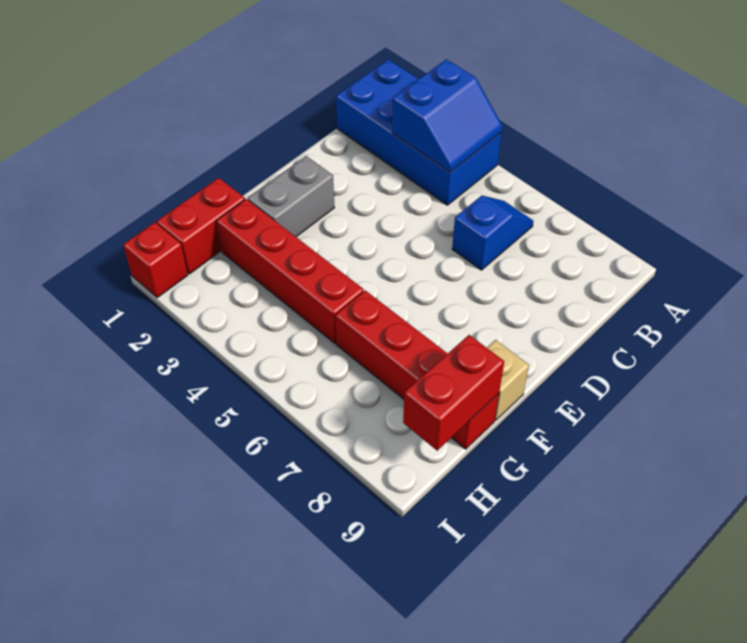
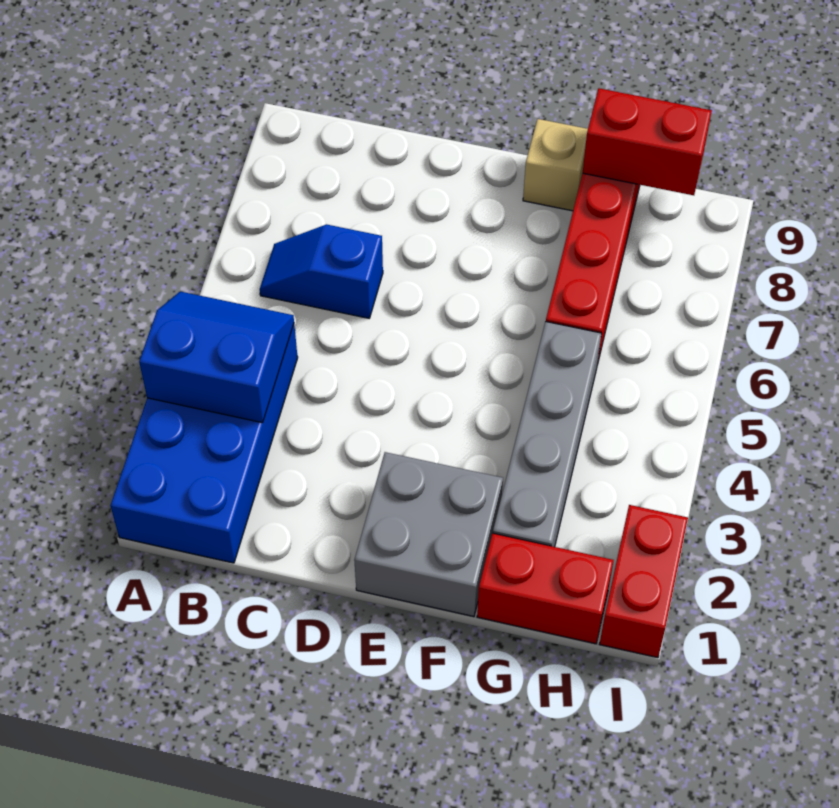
grey 1x2 brick [248,156,334,237] -> grey 2x2 brick [354,452,503,617]
red 1x4 brick [216,199,364,344] -> grey 1x4 brick [493,322,602,547]
red 1x1 brick [123,222,188,298] -> red 1x2 brick [600,505,688,658]

